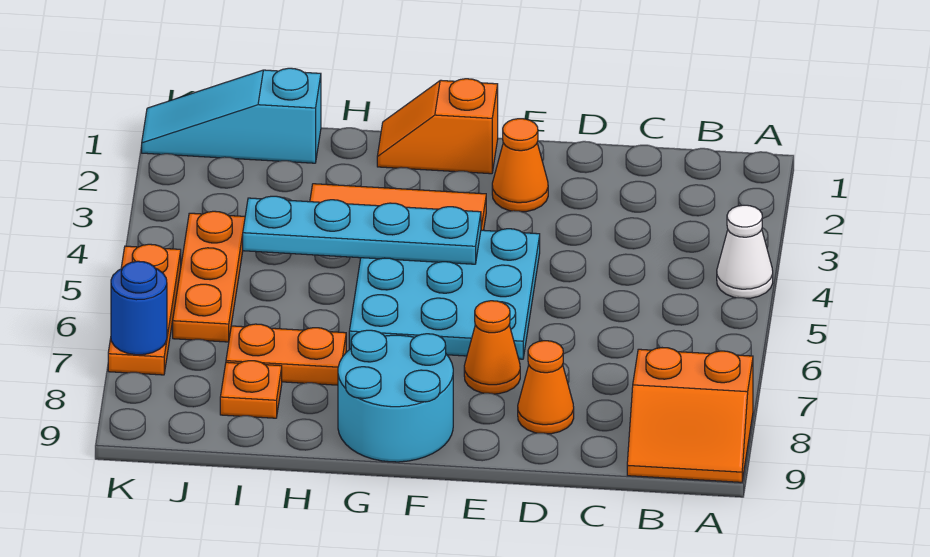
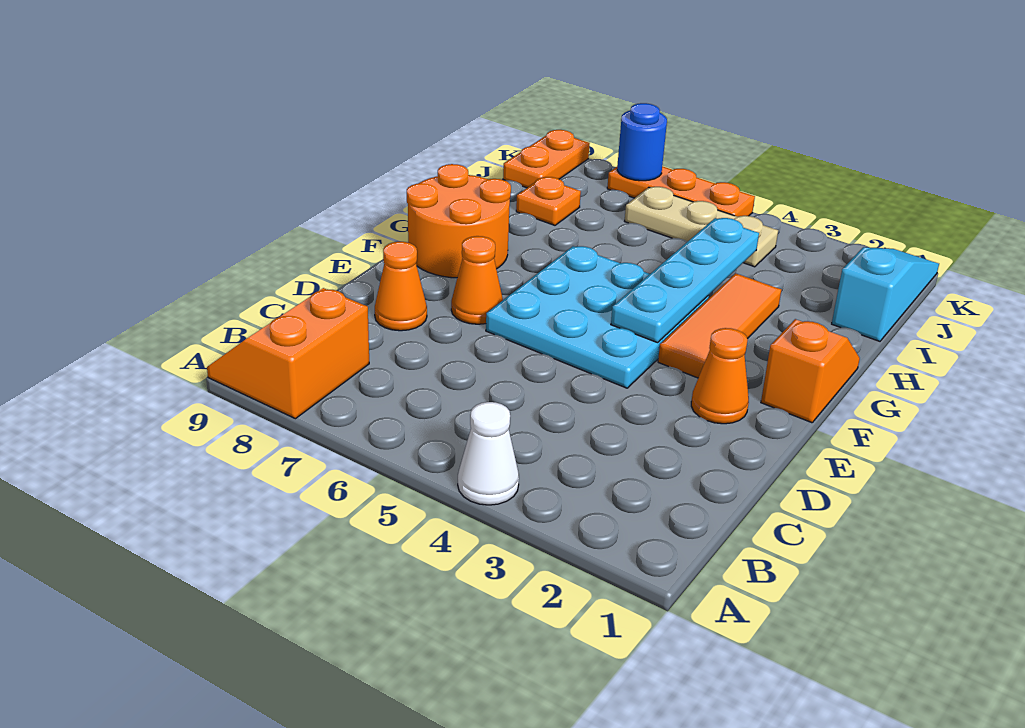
cyan 2x2 round brick [338,330,453,462] -> orange 2x2 round brick [407,164,511,278]
orange 1x2 plate [226,324,346,385] -> orange 1x2 plate moved to [503,130,590,188]
orange 1x3 plate [173,211,245,342] -> tan 1x3 plate [625,187,778,267]

